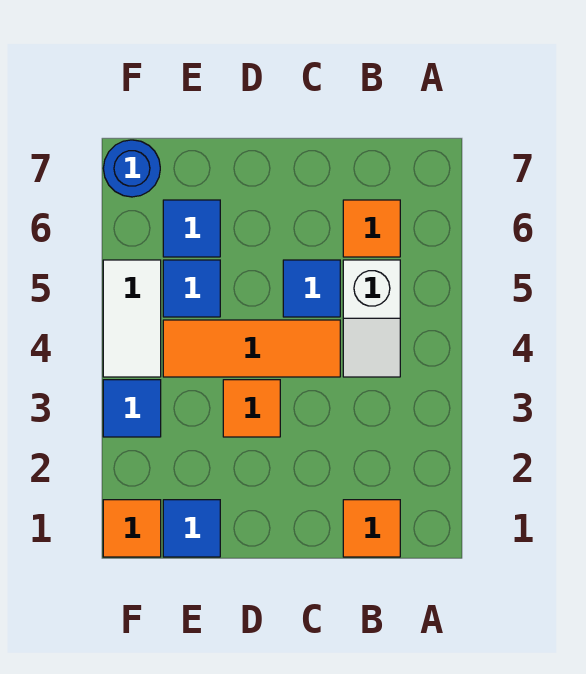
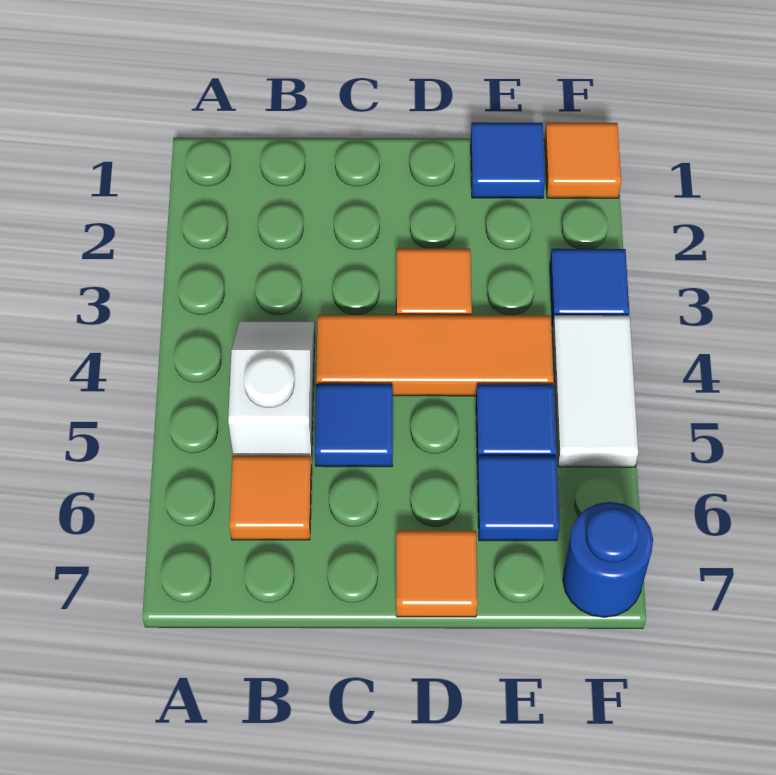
orange 1x1 tile [343,500,400,557] -> orange 1x1 tile moved to [396,530,478,617]

